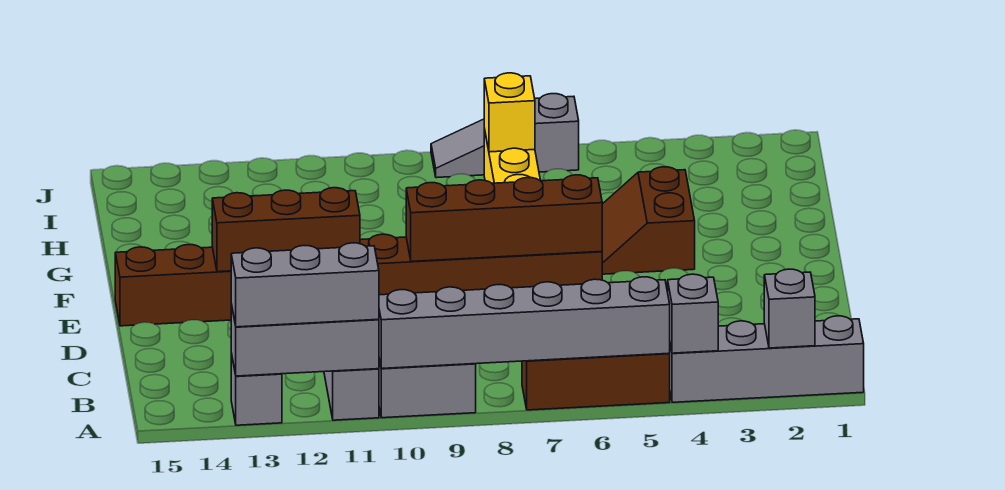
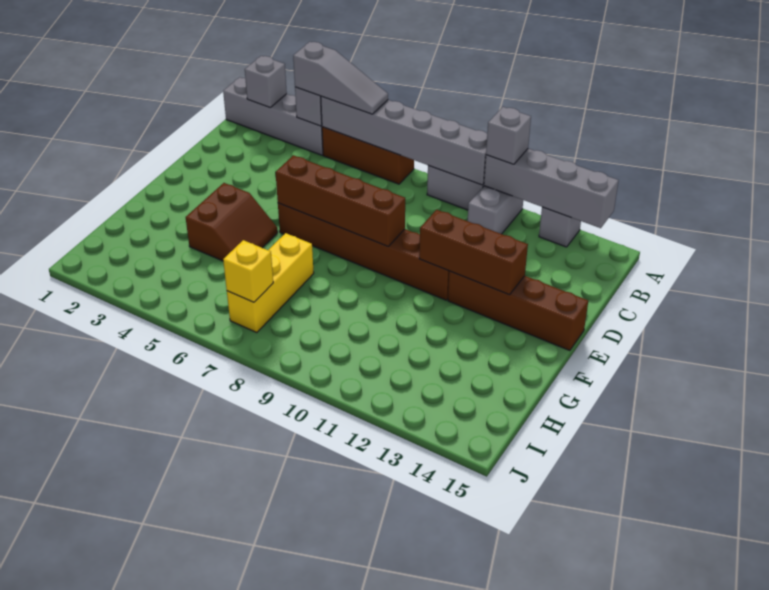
grey 1x3 brick [231,304,379,376] -> grey 1x4 brick [484,149,619,228]
grey 1x3 brick [231,243,379,327] -> grey 1x1 brick [486,107,531,164]
grey 1x3 slope [431,94,579,178] -> grey 1x3 slope moved to [293,42,388,114]

